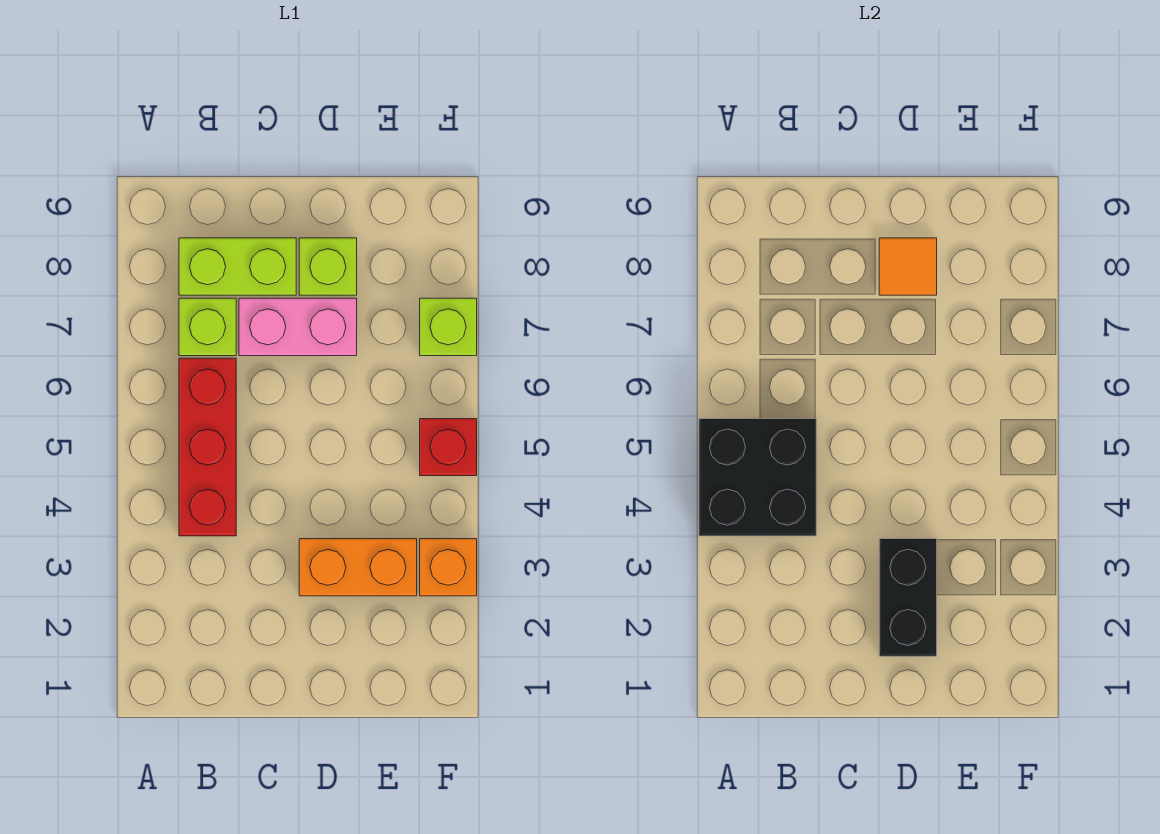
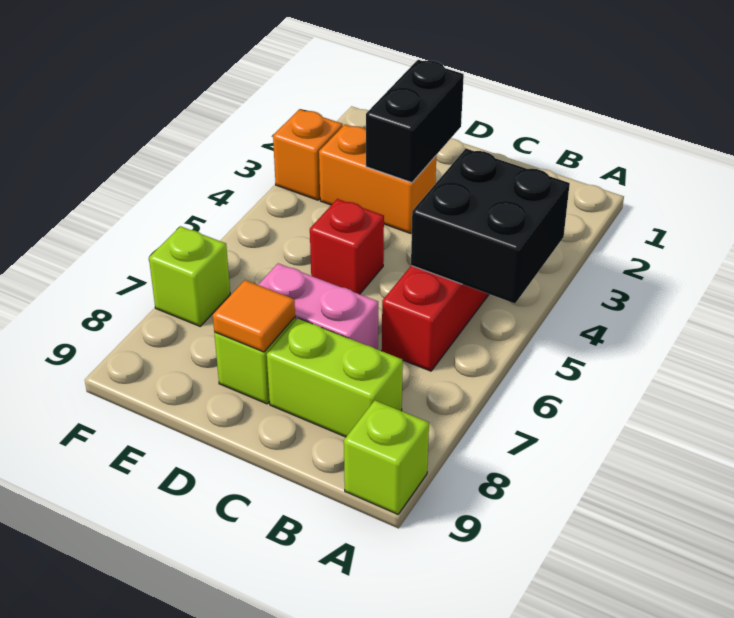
lime 1x1 brick [179,298,236,356] -> lime 1x1 brick moved to [344,401,429,514]
red 1x1 brick [420,419,477,476] -> red 1x1 brick moved to [310,199,384,294]

